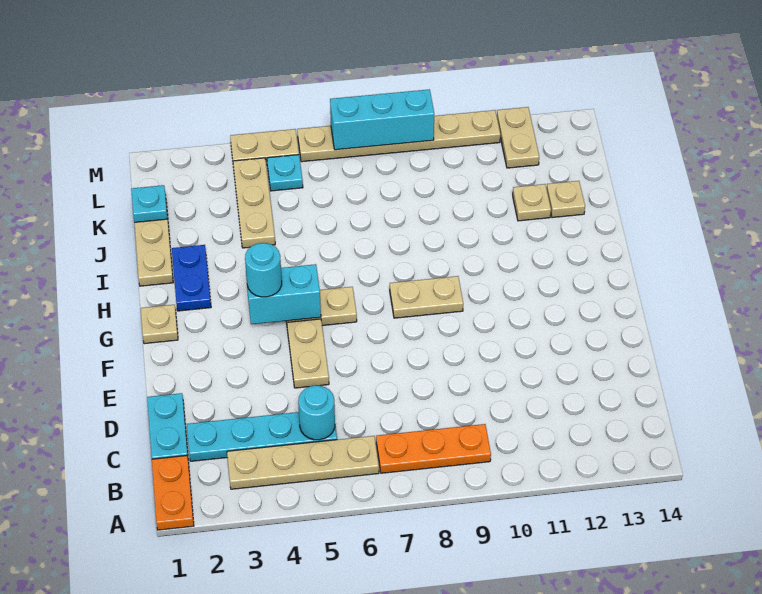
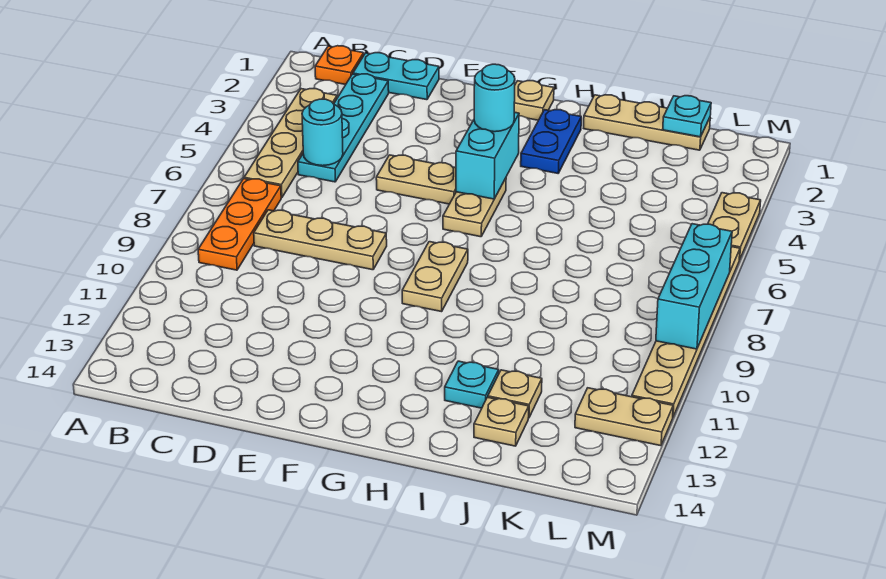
orange 1x2 plate [152,455,194,530] -> orange 1x1 plate [315,46,364,85]
blue 1x2 plate [172,245,211,311] -> blue 1x2 plate turned to [521,110,581,173]
tan 1x3 plate [233,158,275,248] -> tan 1x3 plate moved to [254,210,387,270]
cyan 1x1 plate [267,155,303,191] -> cyan 1x1 plate moved to [445,361,499,408]

